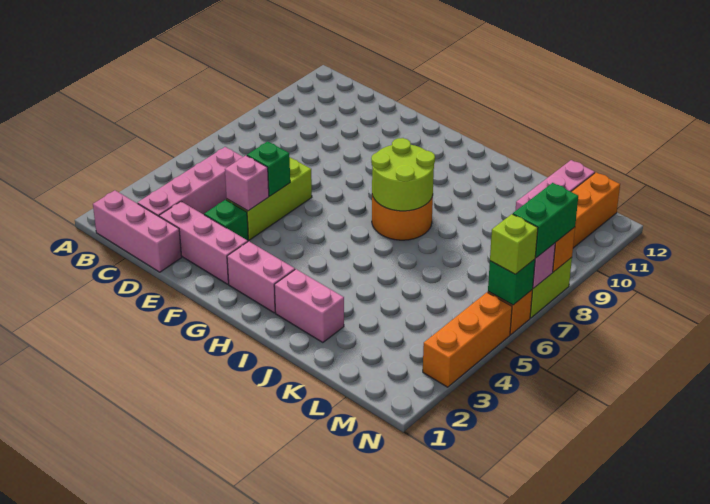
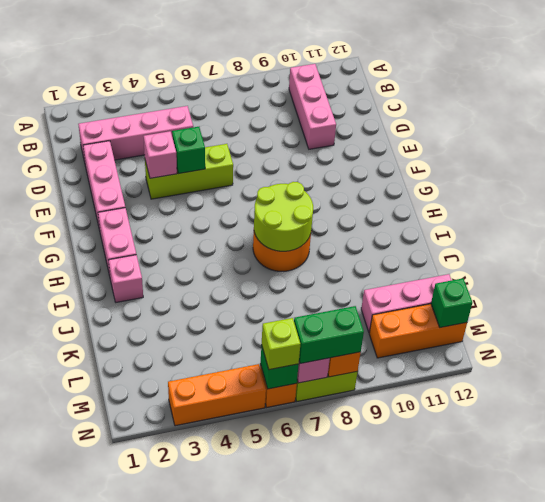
pink 1x3 brick [93,190,182,272] -> pink 1x3 brick moved to [289,64,336,149]
green 1x1 brick [204,200,248,241] -> green 1x1 brick moved to [431,278,472,328]
pink 1x2 brick [274,269,344,343] -> pink 1x1 brick [108,255,143,302]

